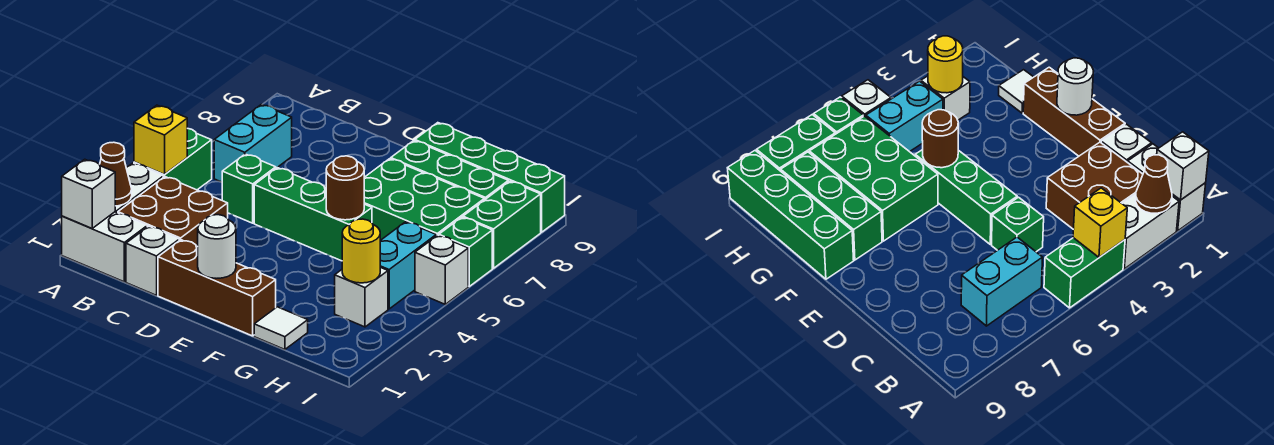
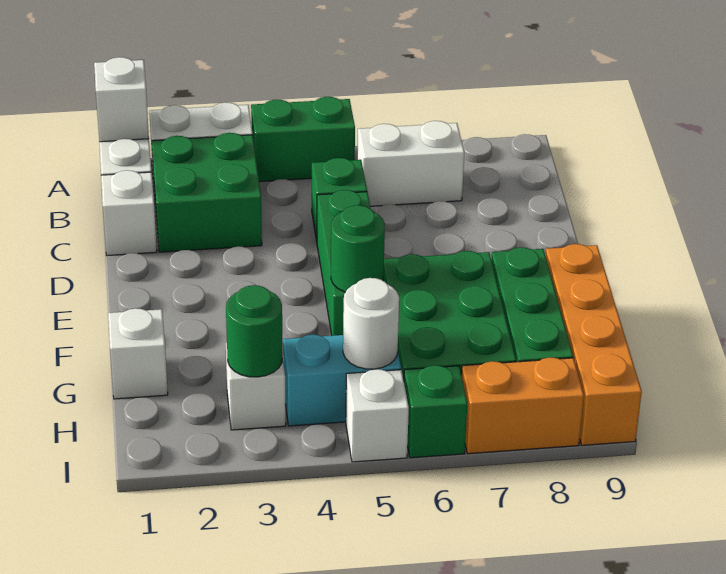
brown 1x1 cone [100,142,132,206] -> none
yellow 1x1 brick [134,105,187,175] -> none
brown 2x2 brick [118,177,228,247] -> green 2x2 brick [152,133,262,252]
cyan 1x2 brick [214,104,292,182] -> white 1x2 brick [357,121,464,206]
brown 1x3 brick [158,240,276,336] -> none
white 1x1 round brick [198,215,236,278] -> white 1x1 round brick moved to [343,278,399,369]
brown 1x1 round brick [326,156,364,220] -> green 1x1 round brick [331,205,385,292]
green 1x4 brick [415,123,565,232] -> orange 1x4 brick [545,244,642,445]
white 1x1 tile [254,307,308,350] -> white 1x1 brick [108,308,168,399]
yellow 1x1 round brick [342,219,380,283] -> green 1x1 round brick [226,285,283,377]
green 1x2 brick [463,181,541,268] -> orange 1x2 brick [461,357,584,454]

